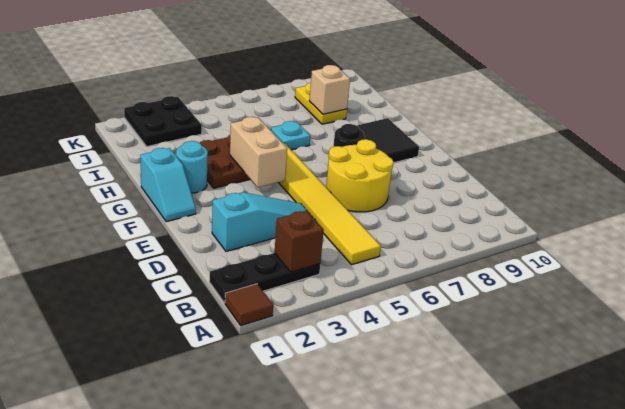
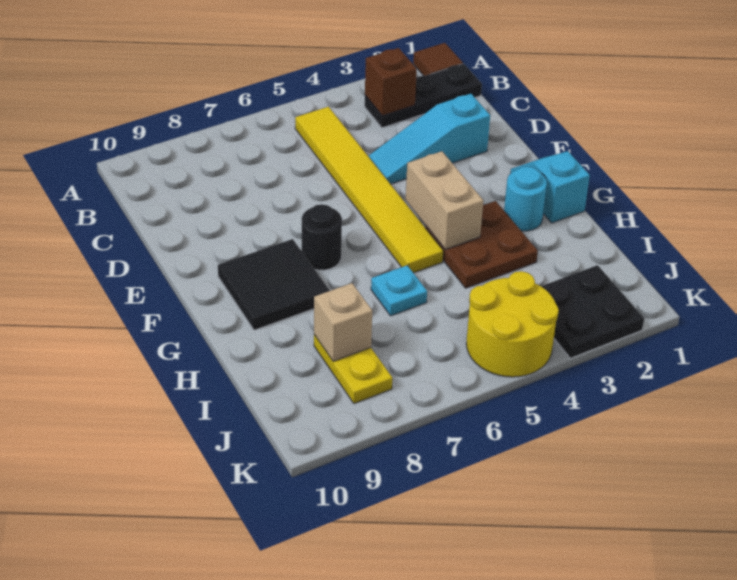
yellow 2x2 round brick [326,139,393,212] -> yellow 2x2 round brick moved to [466,271,559,377]

